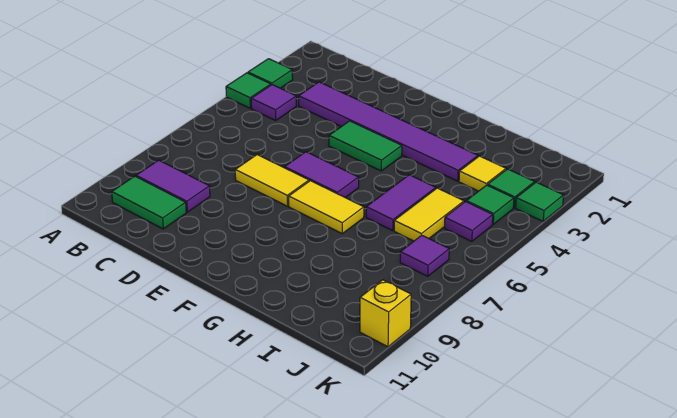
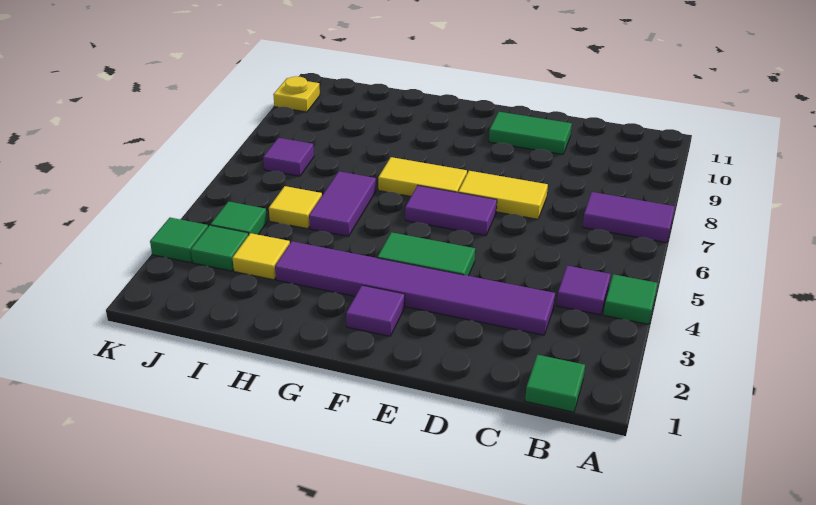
green 1x1 tile [248,59,293,88] -> green 1x1 tile moved to [525,355,585,412]
purple 1x2 tile [136,160,210,212] -> purple 1x2 tile moved to [583,192,675,243]
green 1x2 tile [112,176,186,229] -> green 1x2 tile moved to [489,112,572,154]
yellow 1x2 tile [394,188,464,241] -> yellow 1x1 tile [269,186,322,229]
purple 1x1 tile [445,202,493,241] -> purple 1x1 tile moved to [346,285,405,336]
yellow 1x1 brick [360,280,411,347] -> yellow 1x1 plate [273,76,320,112]

